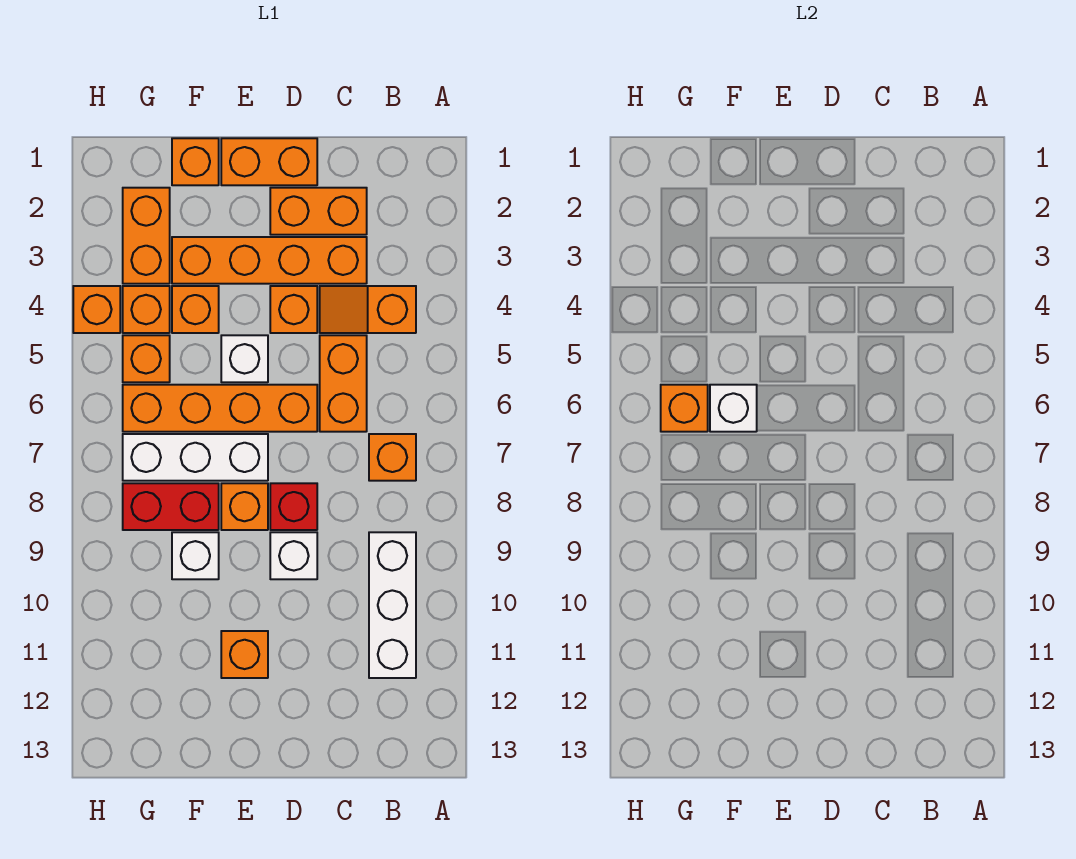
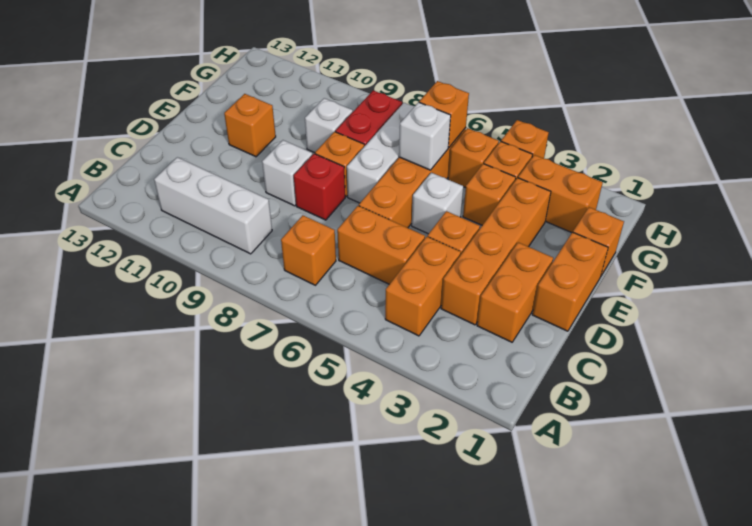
orange 1x2 slope [320,286,416,333] -> orange 1x2 brick [385,237,461,336]

